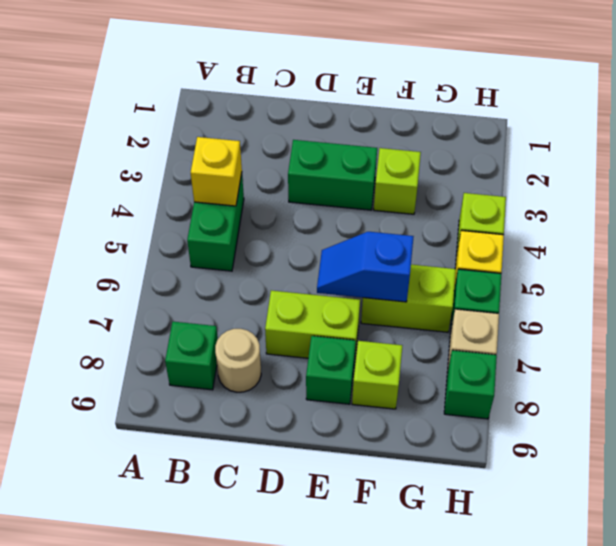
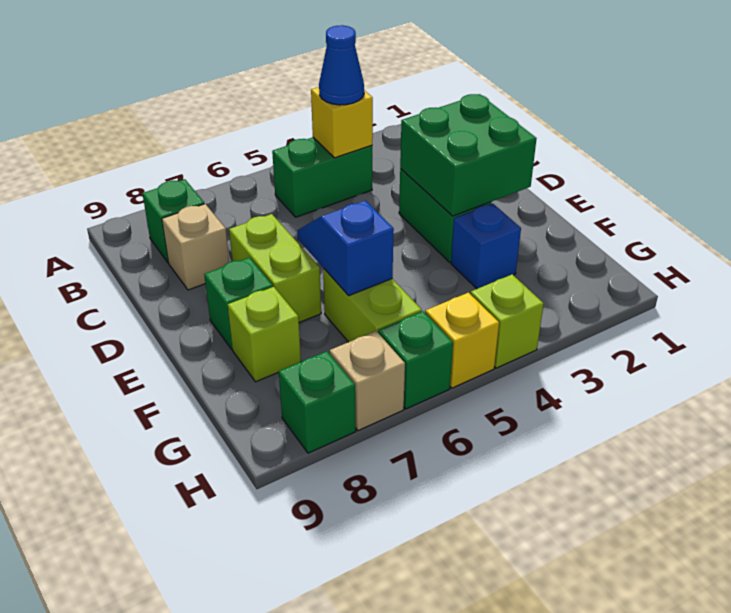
none -> blue 1x1 cone [319,25,364,105]
tan 1x1 round brick [215,329,261,392] -> tan 1x1 brick [162,204,229,290]
none -> green 2x2 brick [400,94,537,216]
lime 1x1 brick [374,148,421,214] -> blue 1x1 brick [451,203,521,289]

